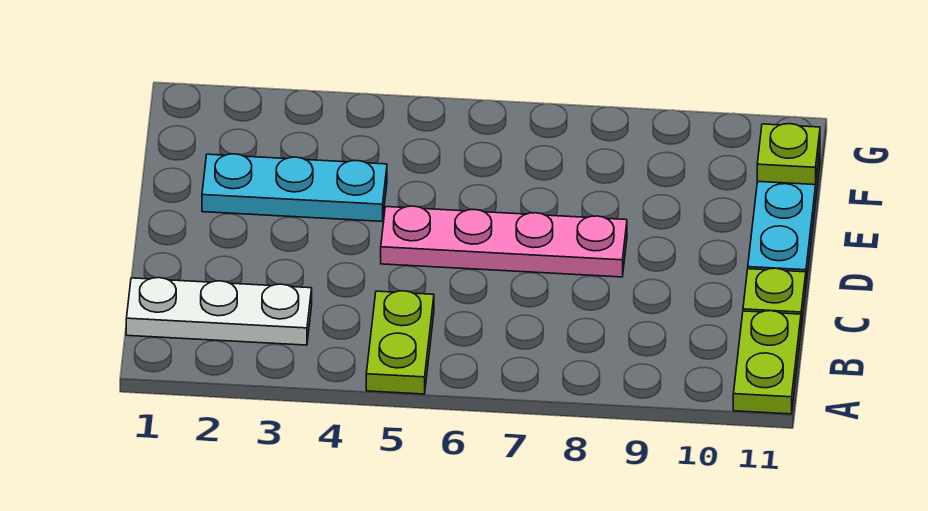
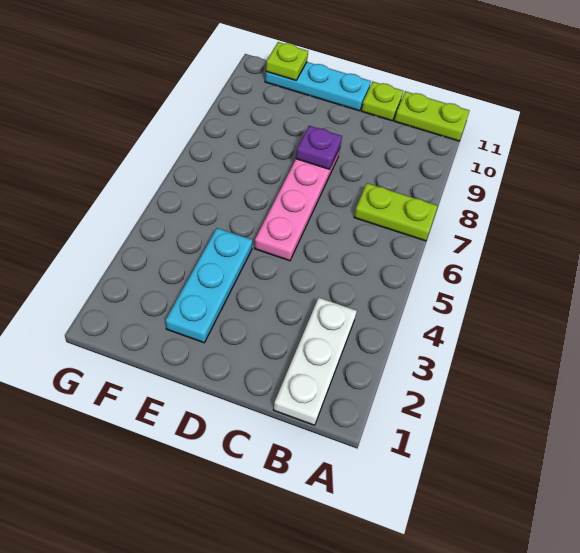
lime 1x2 plate [366,291,434,394] -> lime 1x2 plate moved to [354,183,438,241]
none -> purple 1x1 plate [296,126,342,169]

